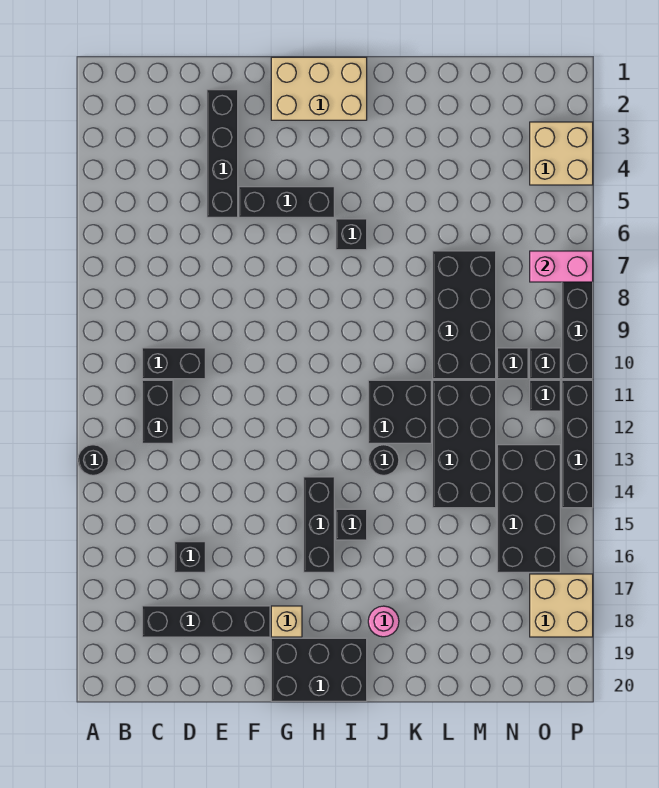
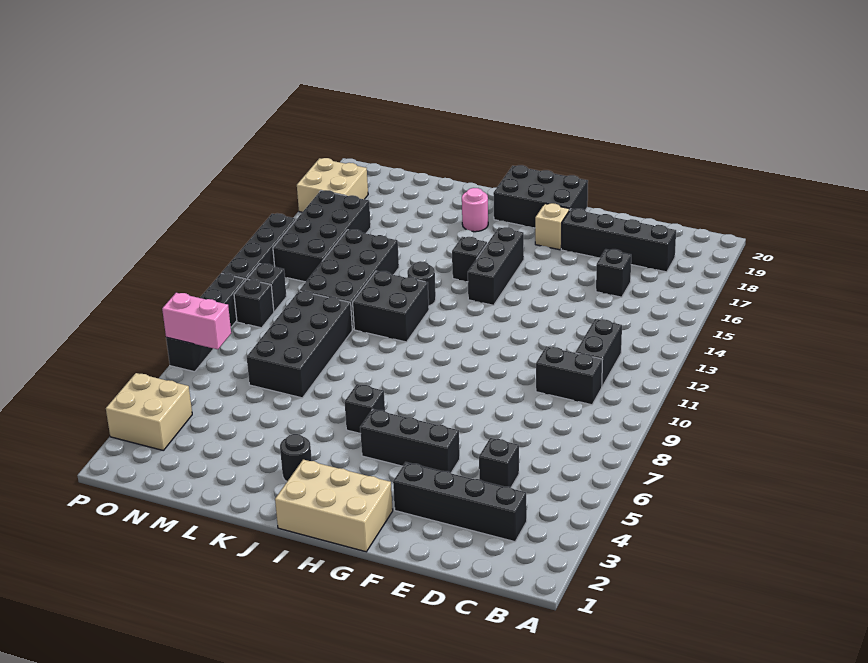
black 1x1 round brick [78,445,108,475] -> black 1x1 round brick moved to [280,434,312,482]
black 1x4 brick [207,90,238,217] -> black 1x4 brick turned to [393,462,527,542]
black 1x1 brick [497,348,528,379] -> black 1x1 brick moved to [479,438,519,487]

